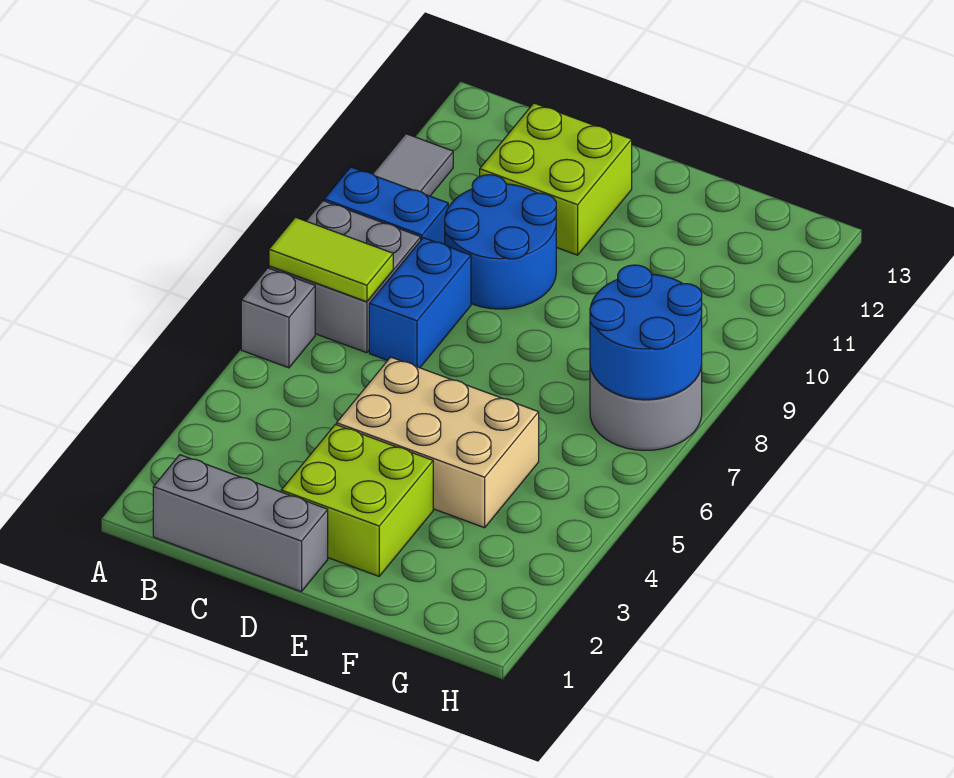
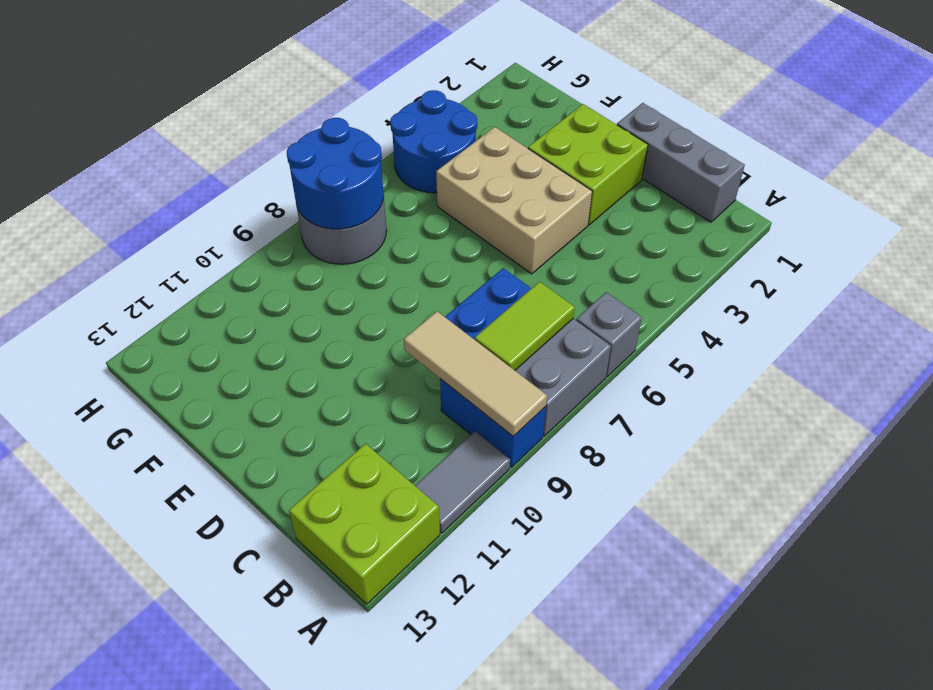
lime 1x2 tile [269,217,393,302] -> lime 1x2 tile turned to [475,282,575,370]
none -> tan 1x3 tile [404,312,547,436]
blue 2x2 round brick [445,175,556,309] -> blue 2x2 round brick moved to [390,90,477,193]
lime 2x2 brick [480,103,632,255] -> lime 2x2 brick moved to [289,444,440,604]

